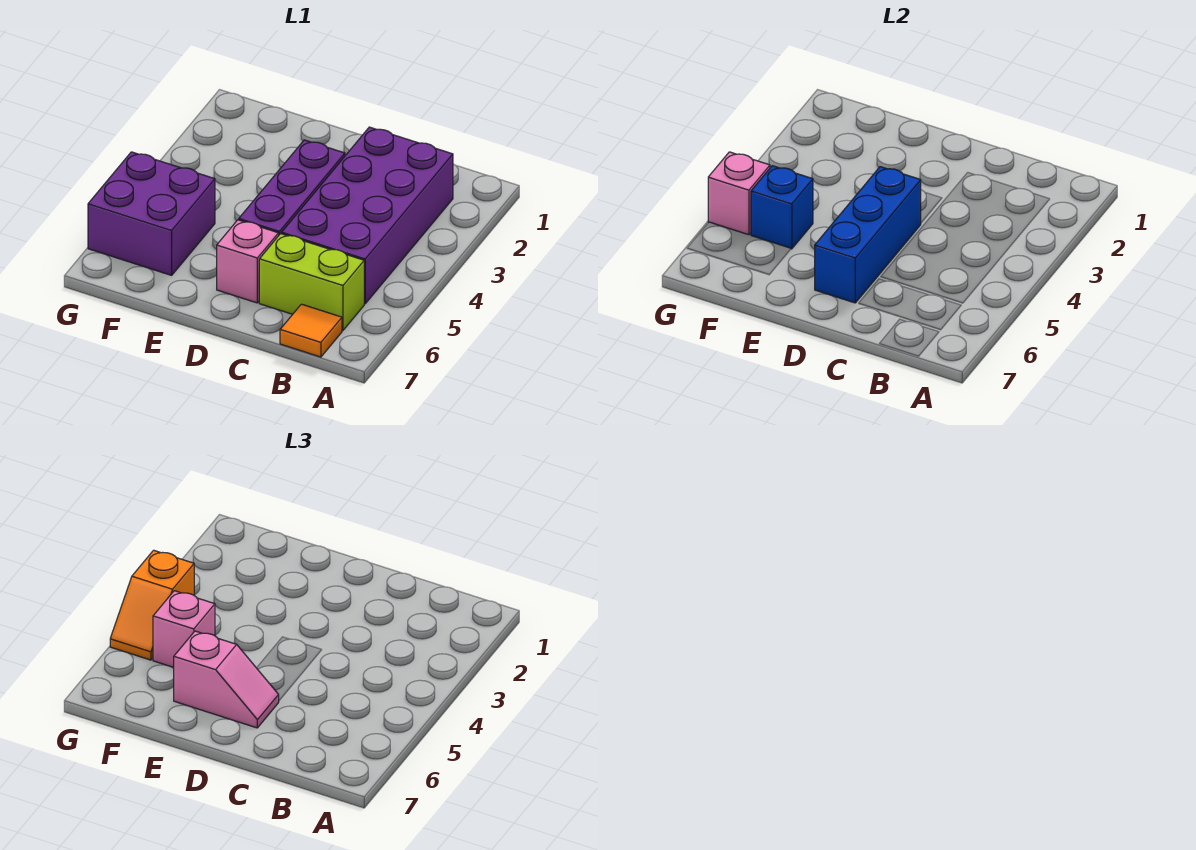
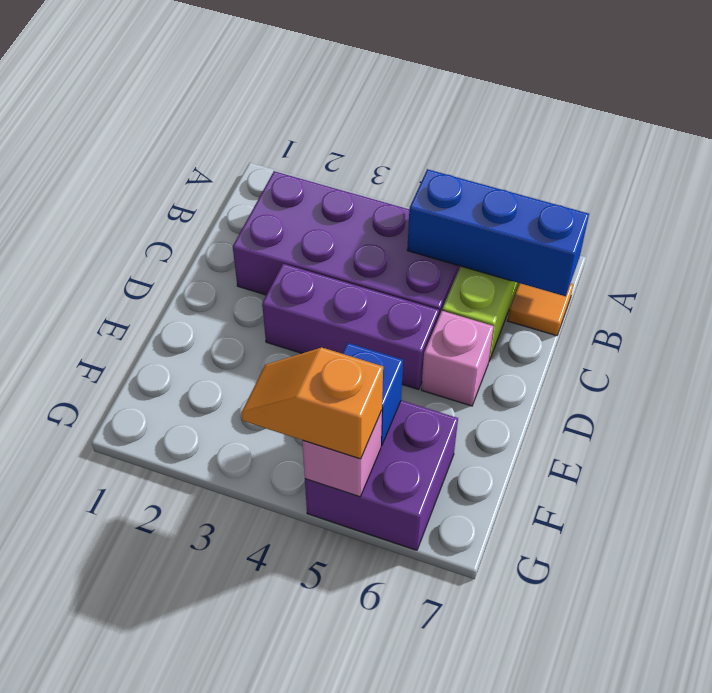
blue 1x3 brick [815,167,921,303] -> blue 1x3 brick moved to [407,169,589,296]
pink 1x2 slope [174,631,279,728] -> none
pink 1x1 brick [153,591,215,667] -> none
orange 1x2 slope [110,550,194,660] -> orange 1x2 slope turned to [241,348,383,459]

